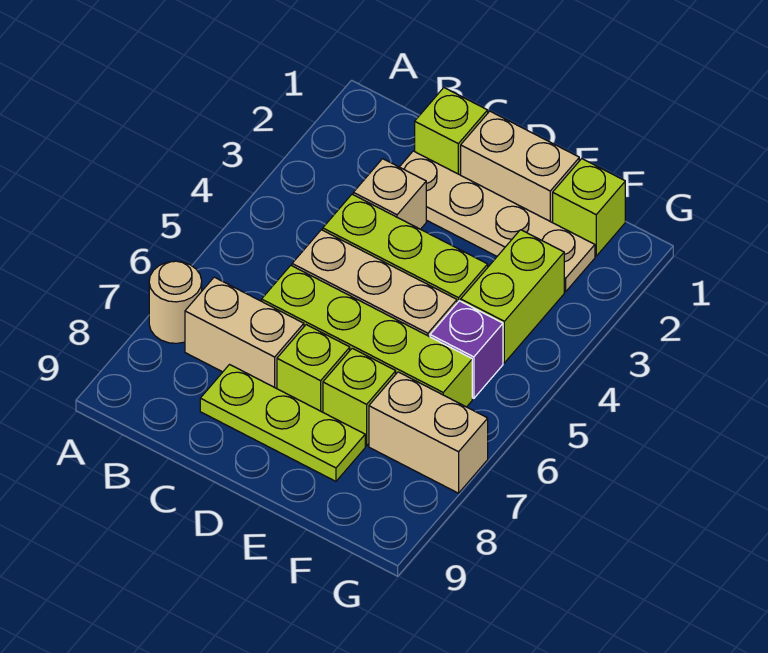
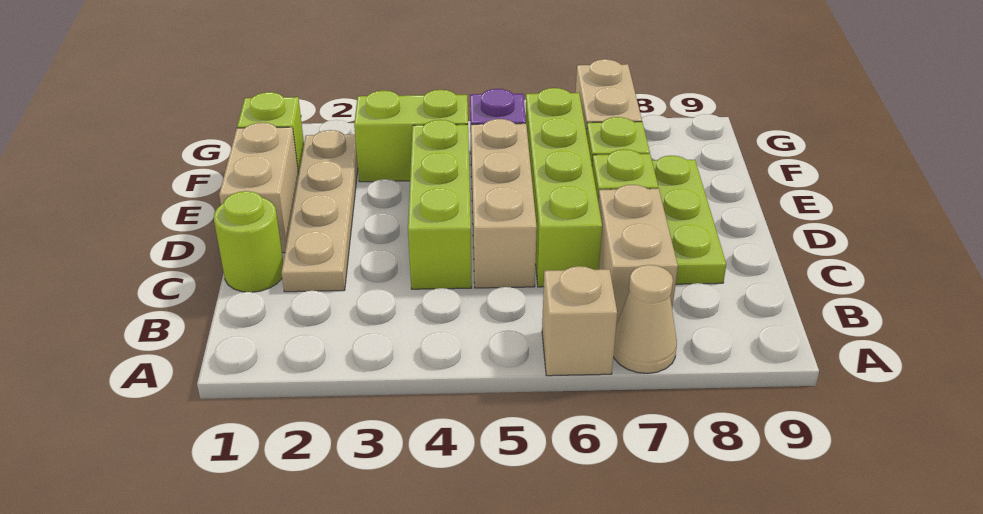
tan 1x1 round brick [149,261,202,343] -> tan 1x1 cone [613,265,677,373]
lime 1x1 brick [415,88,488,175] -> lime 1x1 round brick [214,191,283,292]
tan 1x1 brick [353,159,426,229] -> tan 1x1 brick moved to [542,266,617,376]

